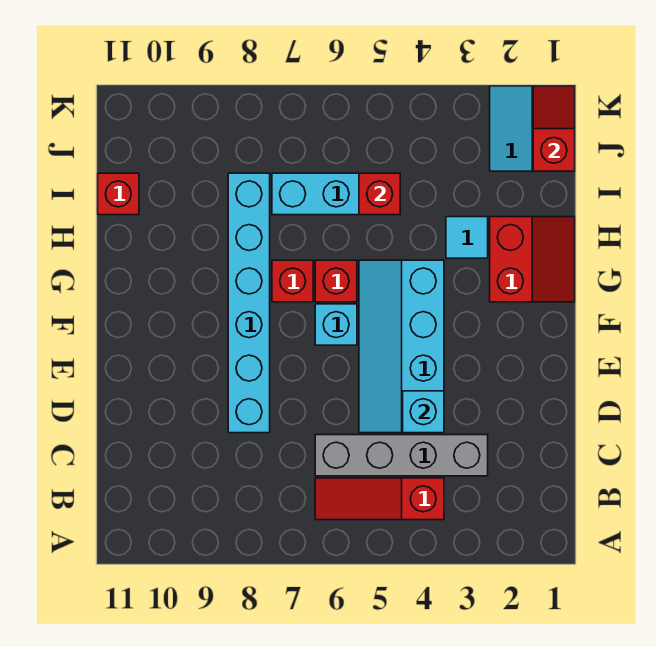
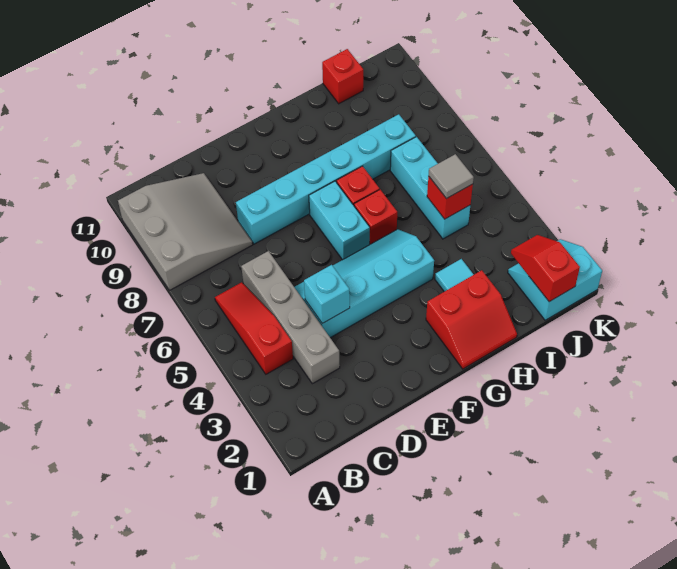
none -> grey 3x3 slope [118,173,253,290]
cyan 1x1 brick [315,304,357,345] -> cyan 1x2 brick [309,181,370,260]
none -> grey 1x1 tile [429,154,474,199]
red 1x2 slope [533,86,575,171] -> red 1x2 slope turned to [511,235,580,302]

